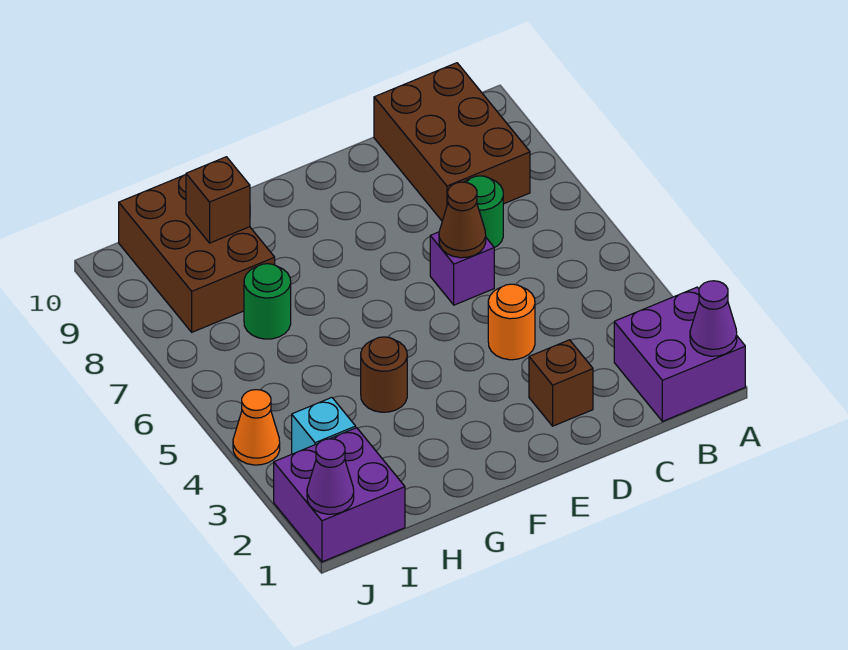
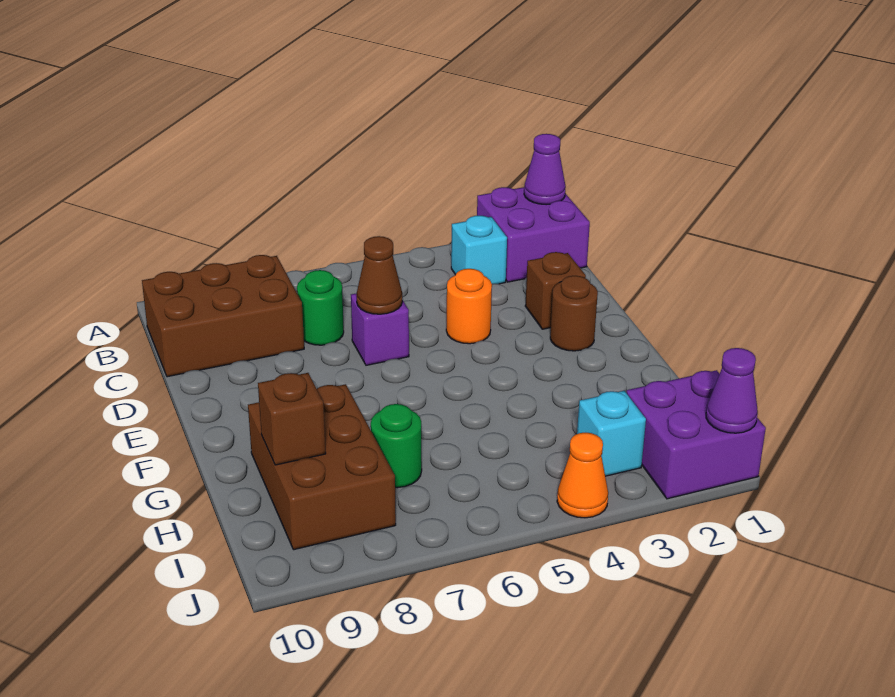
none -> cyan 1x1 brick [451,216,507,284]
brown 1x1 round brick [361,337,407,412] -> brown 1x1 round brick moved to [550,276,598,351]
brown 2x3 brick [119,175,275,332] -> brown 2x3 brick turned to [248,384,396,550]

